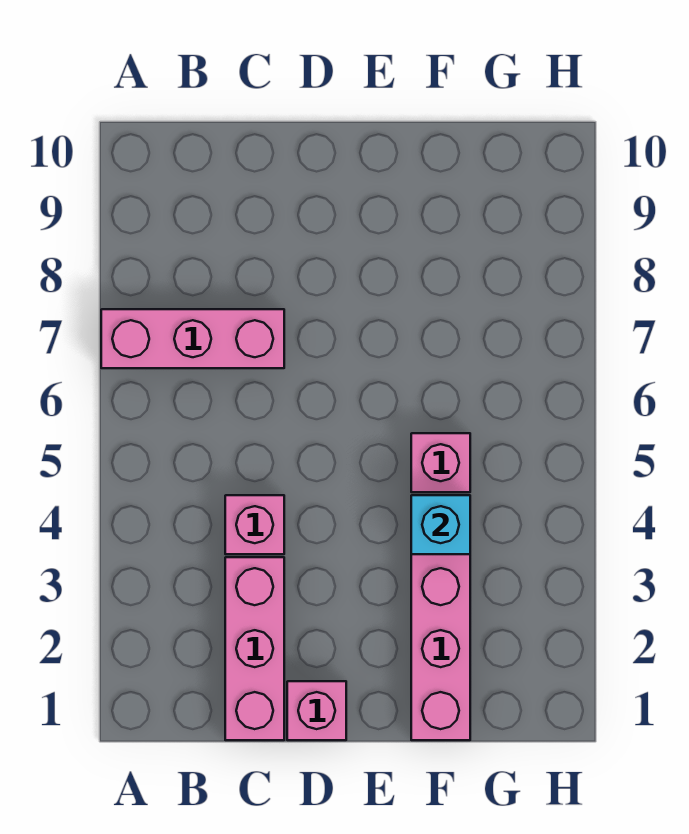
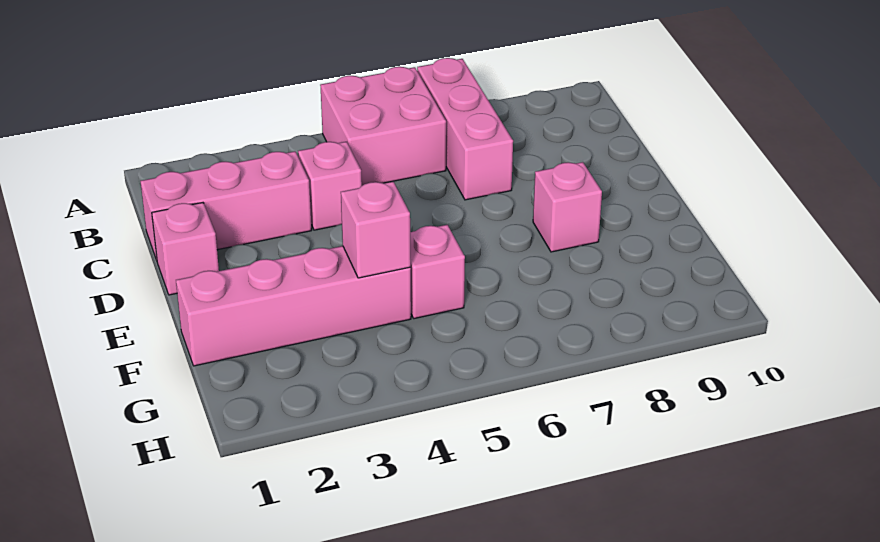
none -> pink 2x2 brick [320,67,446,186]
none -> pink 1x1 brick [533,162,602,252]
cyan 1x1 brick [411,495,470,554] -> pink 1x1 brick [341,181,411,278]

